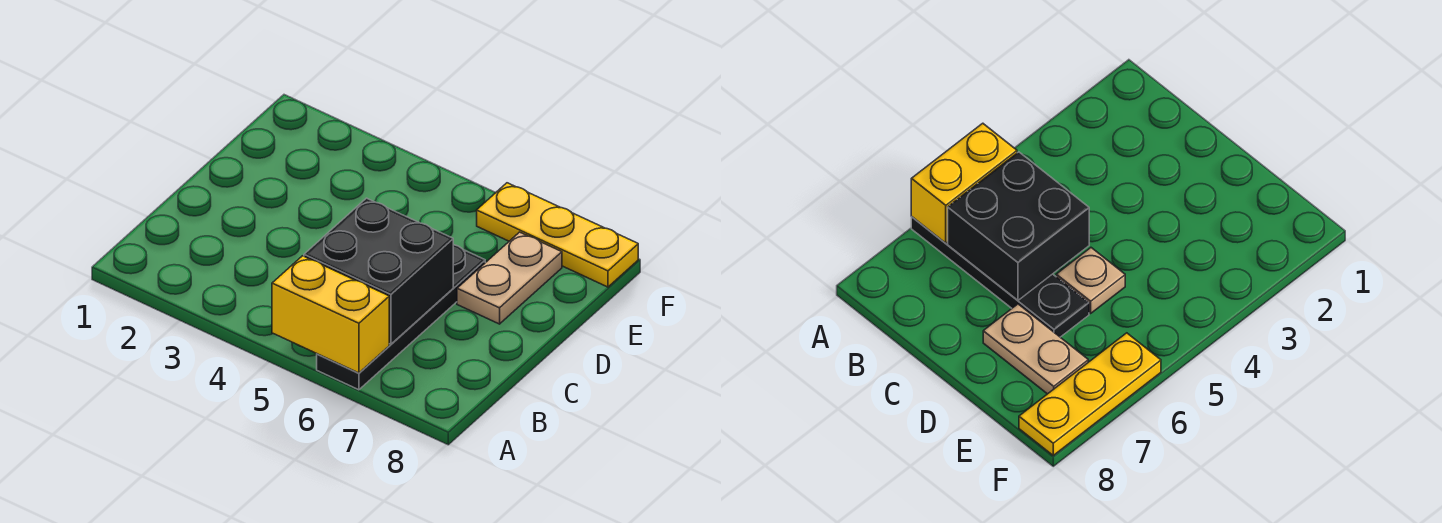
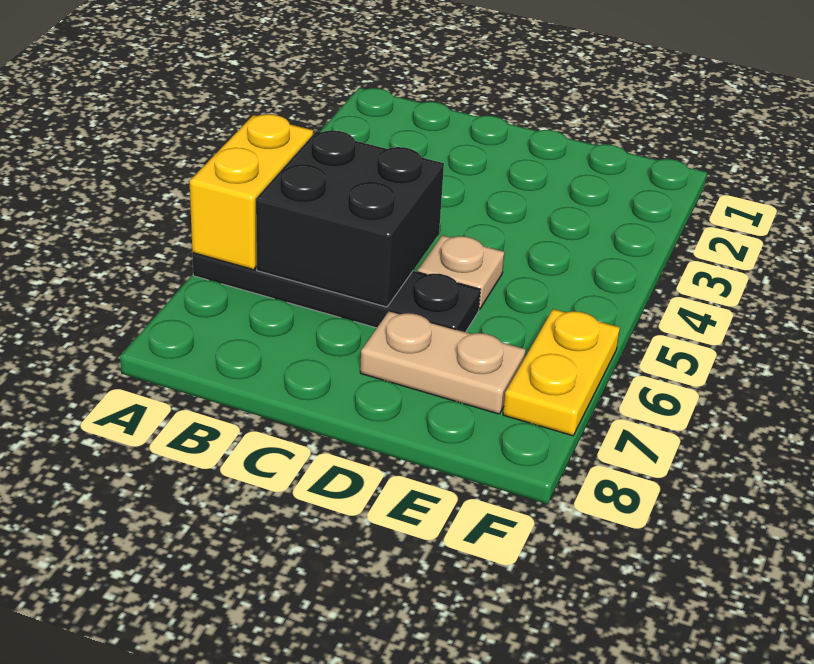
yellow 1x3 plate [477,183,638,287] -> yellow 1x2 plate [503,309,620,436]

